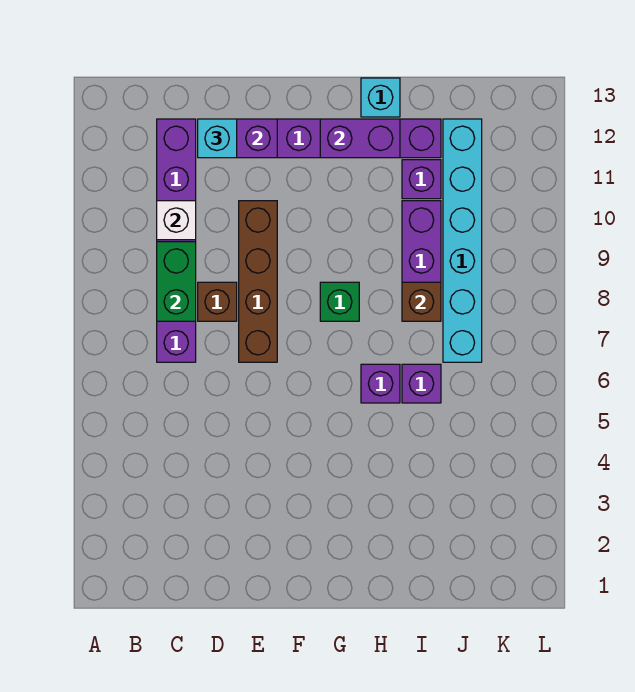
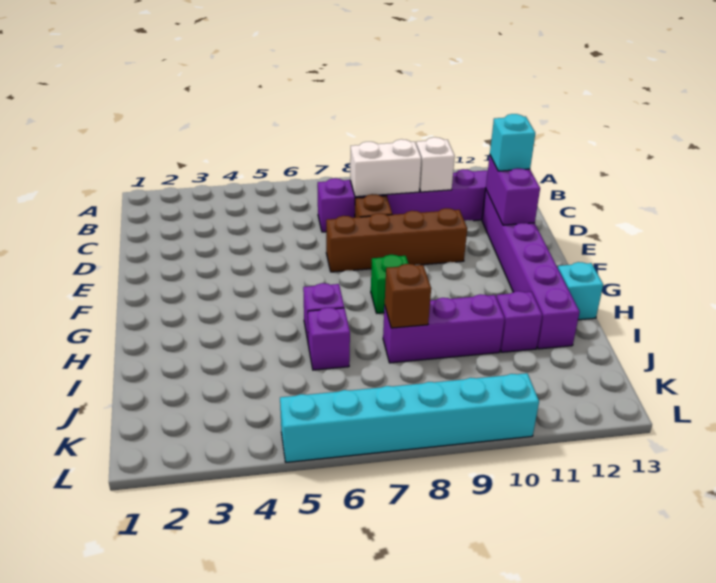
green 1x2 brick [157,242,196,321] -> white 1x2 brick [350,139,421,197]
purple 1x2 brick [320,119,400,158] -> none
cyan 1x6 brick [443,119,482,362] -> cyan 1x6 brick moved to [280,373,539,462]

